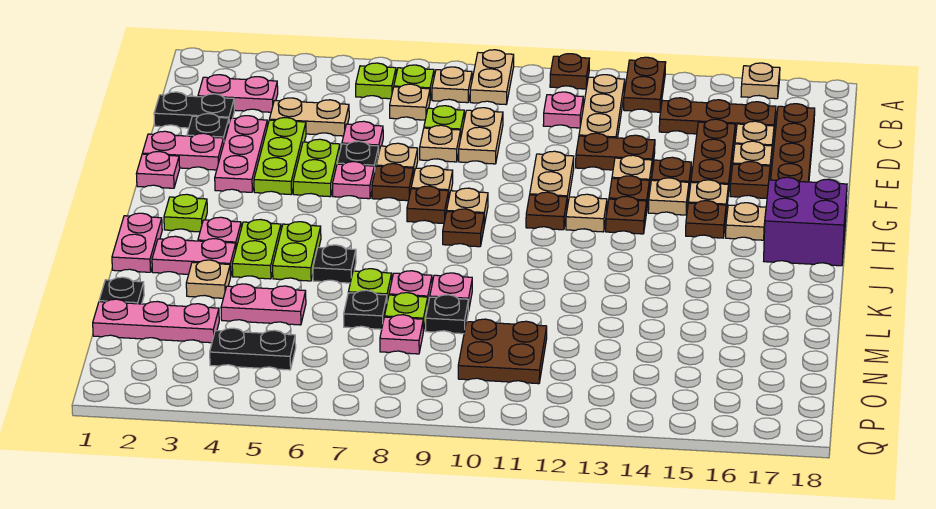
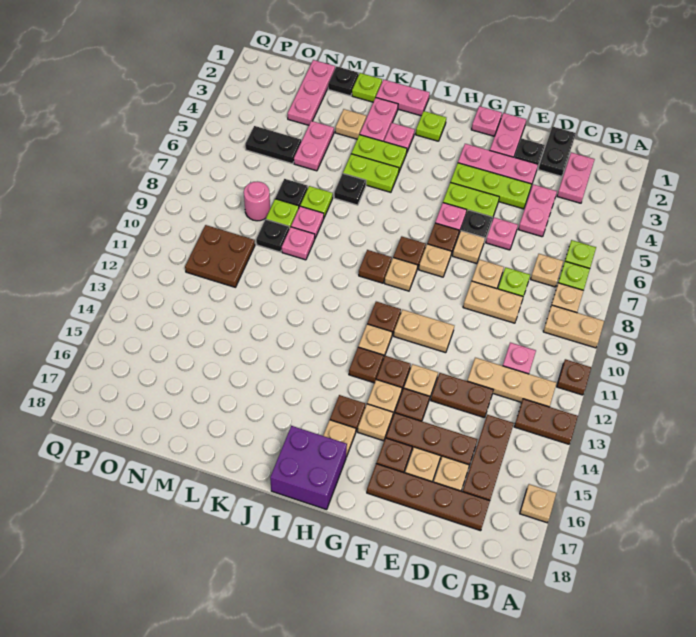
tan 1x2 plate [269,98,349,136] -> pink 1x2 plate [518,184,557,237]
brown 1x2 plate [576,133,655,170] -> brown 1x2 plate turned to [431,373,493,418]
none -> lime 1x1 plate [352,73,382,102]
pink 1x1 plate [380,315,423,354] -> pink 1x1 round brick [244,181,270,221]
black 1x2 plate [210,328,296,370] -> black 1x2 plate turned to [245,126,301,164]

